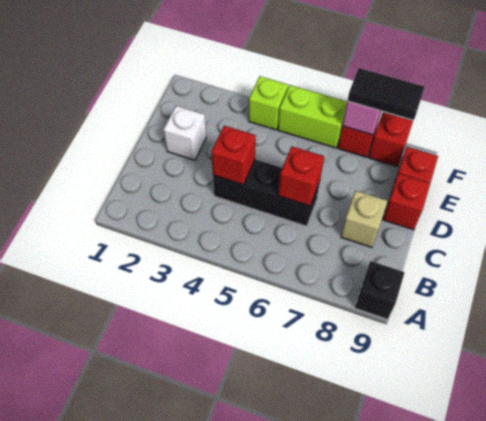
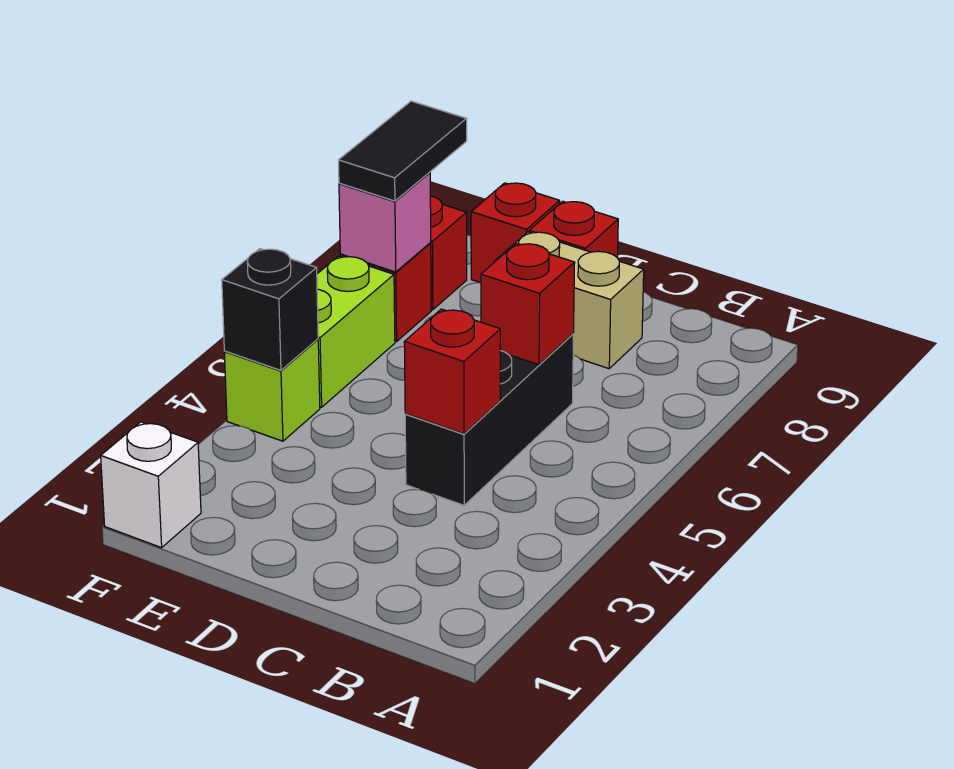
black 1x1 brick [355,261,405,320] -> black 1x1 brick moved to [222,249,318,370]
tan 1x1 brick [341,191,387,247] -> tan 1x2 brick [494,232,644,369]
white 1x1 brick [164,106,206,160] -> white 1x1 brick moved to [101,422,201,548]

